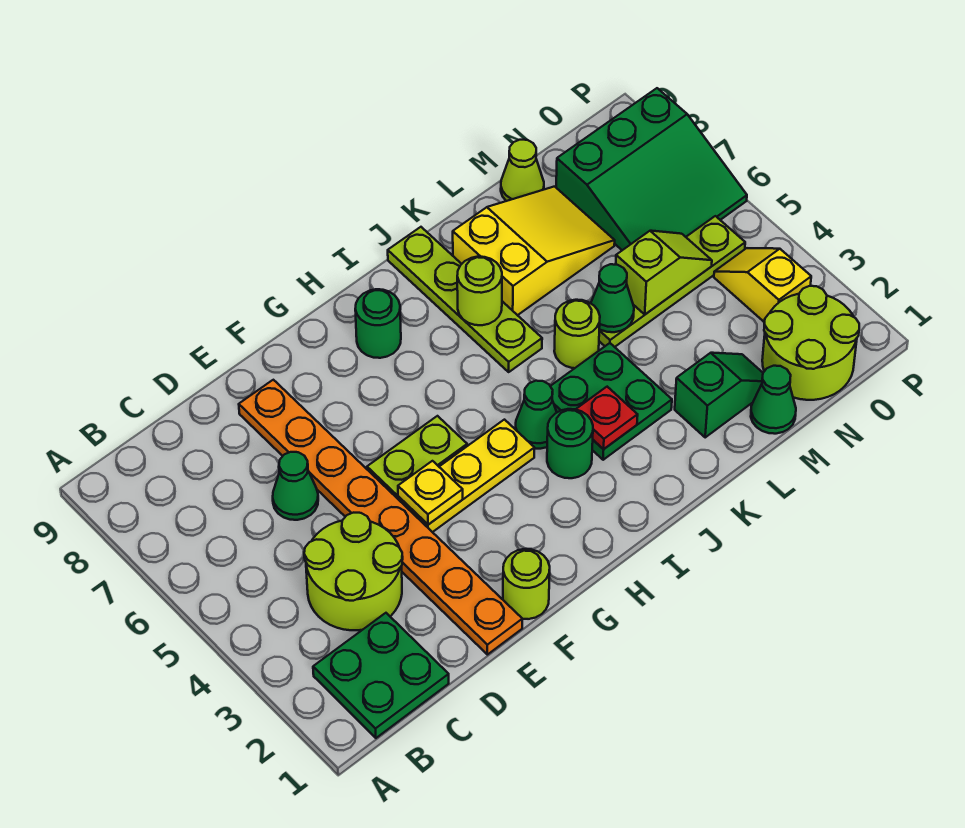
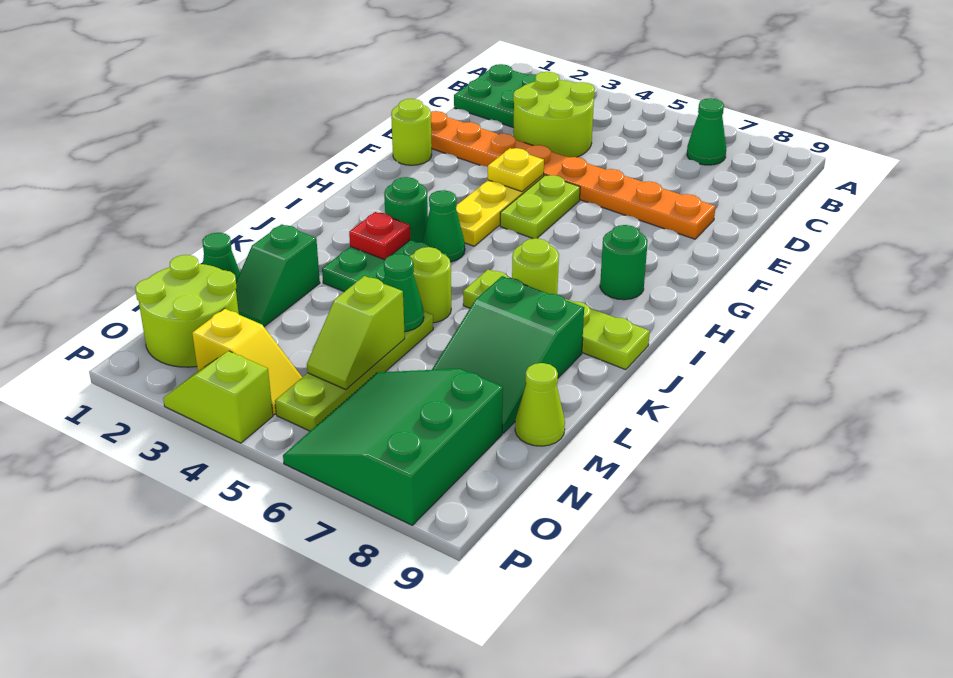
green 1x1 cone [273,452,318,520] -> green 1x1 cone moved to [687,98,726,165]
yellow 2x3 slope [453,187,615,315] -> green 2x3 slope [432,276,584,433]
none -> lime 1x2 slope [163,351,273,443]

